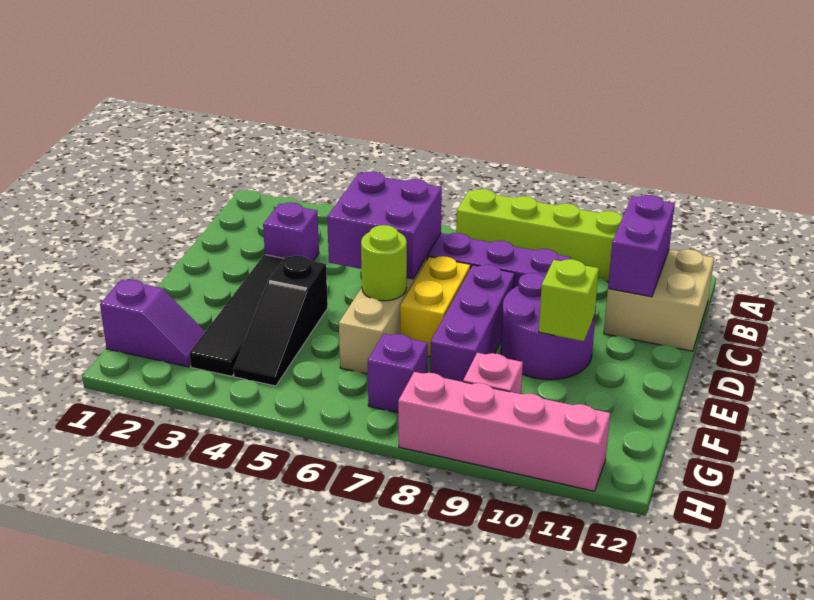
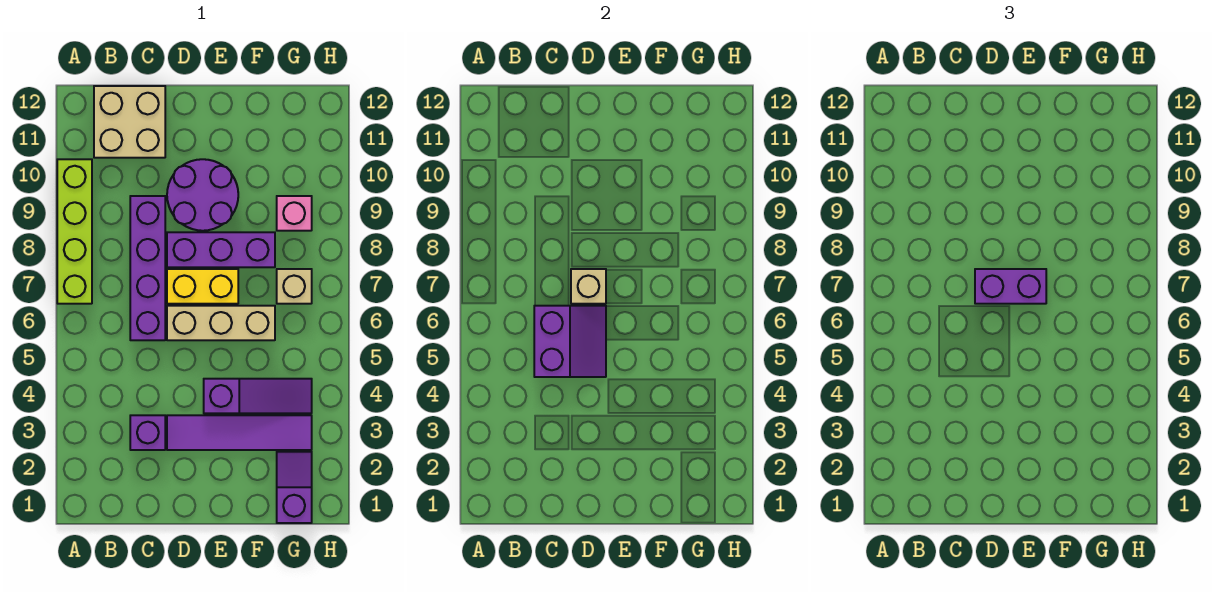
purple 1x2 brick [608,195,675,297] -> purple 1x2 brick moved to [975,269,1046,304]
purple 2x2 brick [327,172,442,279] -> purple 2x2 slope [534,306,606,377]
black 1x4 tile [189,255,284,376] -> purple 1x4 tile [167,415,312,450]
none -> tan 1x1 brick [571,269,606,304]
black 1x3 slope [233,256,328,386] -> purple 1x3 slope [204,379,312,413]
lime 1x1 round brick [361,225,407,301] -> none
lime 1x1 brick [539,259,599,341] -> none
purple 1x1 brick [368,334,428,413] -> tan 1x1 brick [277,269,312,304]
pink 1x4 brick [398,372,610,491] -> none

